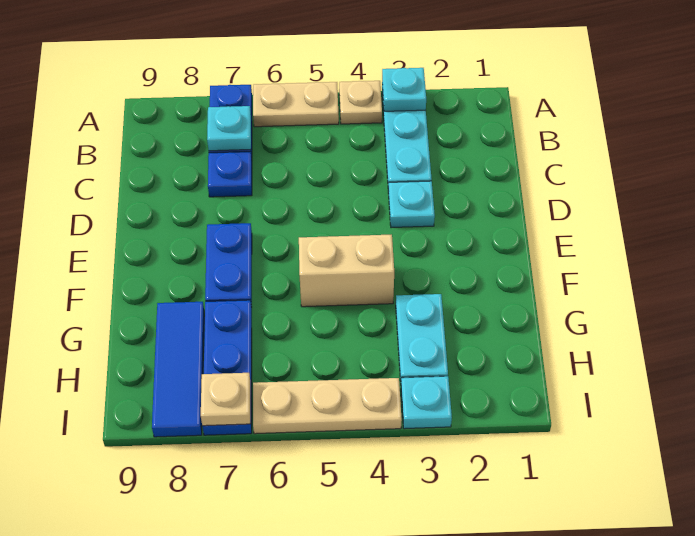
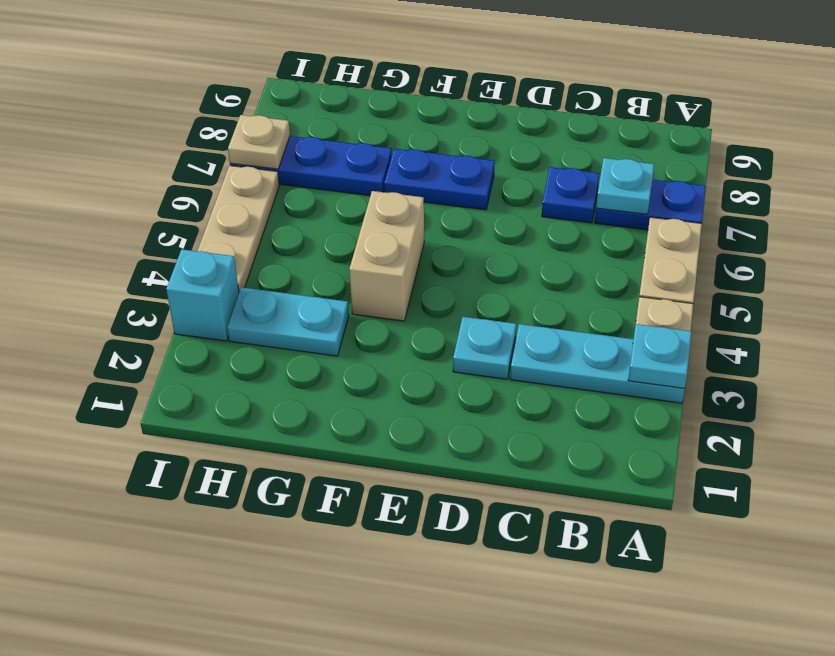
blue 1x3 tile [152,302,204,437] -> none
cyan 1x1 plate [401,376,452,429] -> cyan 1x1 brick [166,249,239,341]

